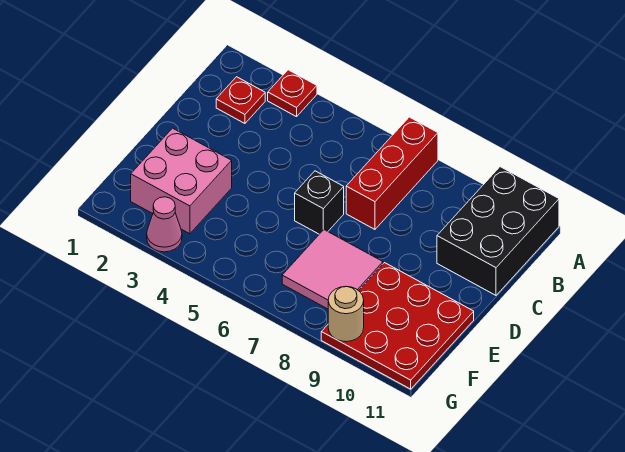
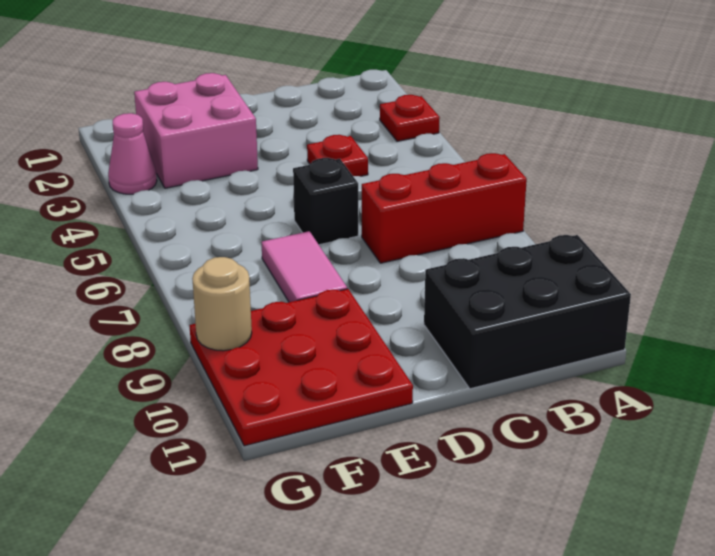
red 1x1 plate [216,77,265,123] -> red 1x1 plate moved to [307,135,368,176]
pink 2x2 tile [282,230,383,309] -> pink 1x2 tile [261,231,347,302]

